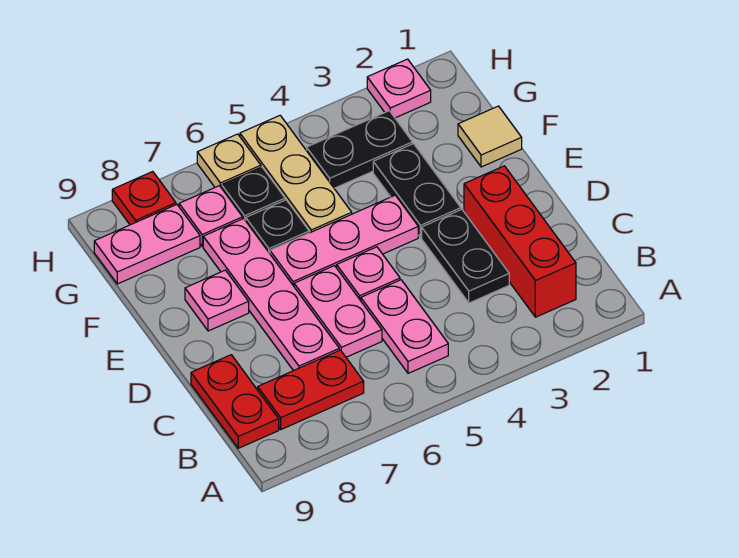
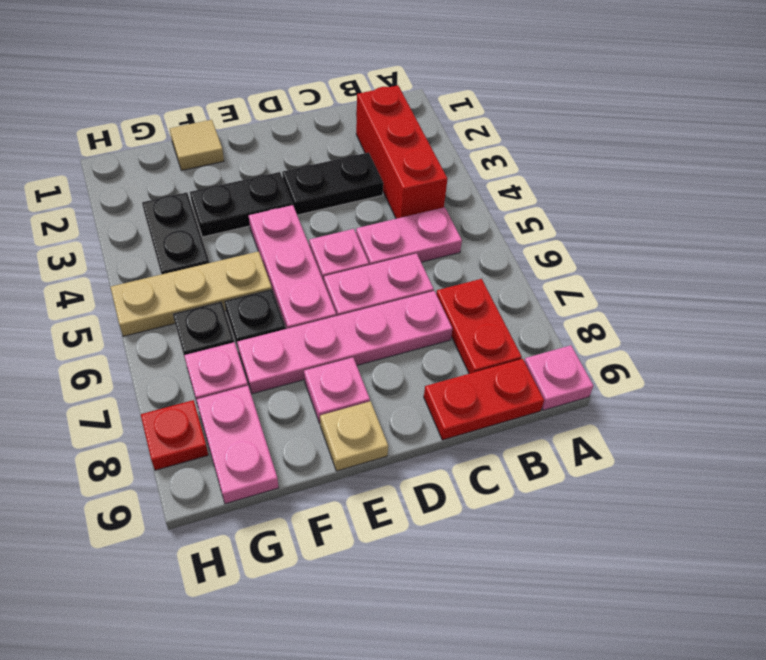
red 1x3 brick [464,166,576,317] -> red 1x3 brick turned to [356,85,447,219]
pink 1x1 plate [367,59,431,118] -> pink 1x1 plate moved to [524,345,593,410]
tan 1x1 plate [197,134,261,188] -> tan 1x1 plate moved to [320,401,388,471]

